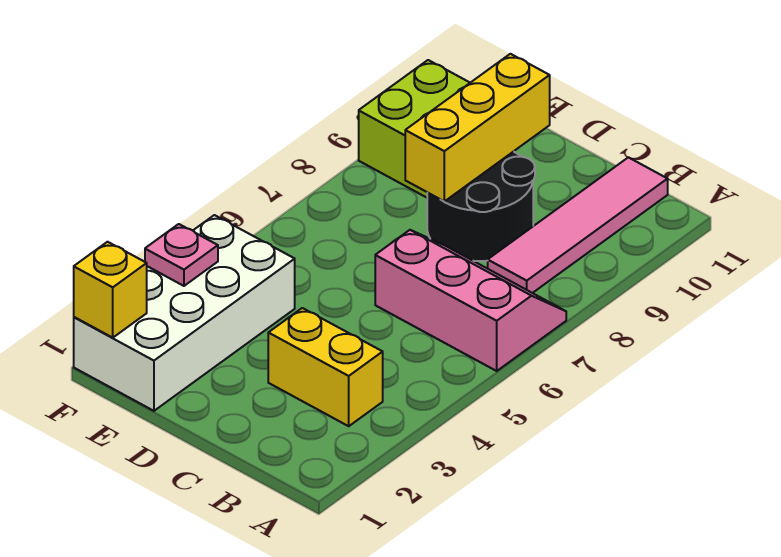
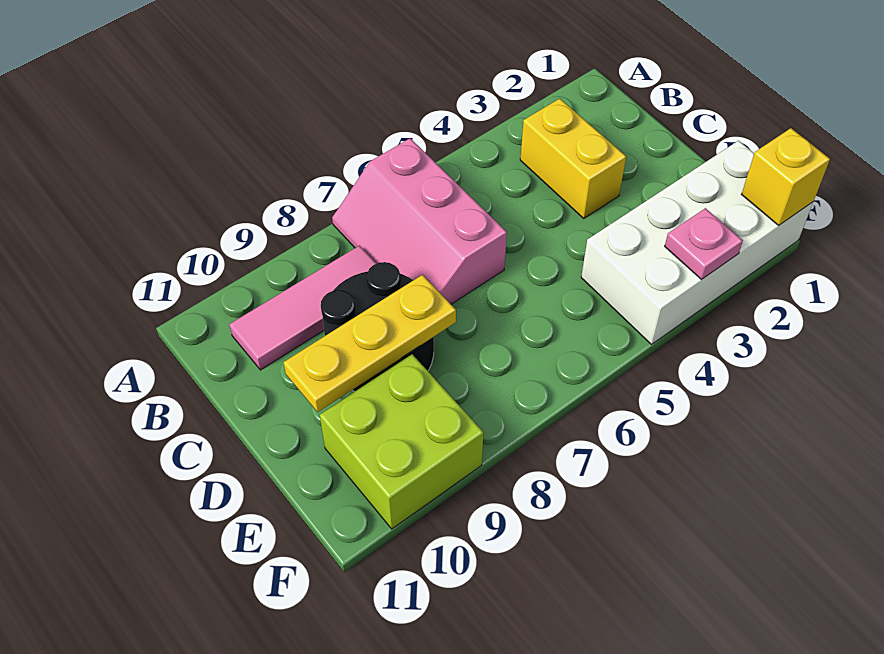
pink 1x4 tile [488,157,668,293] -> pink 1x3 tile [229,246,377,370]
yellow 1x3 brick [405,54,550,201] -> yellow 1x3 plate [284,275,456,412]

